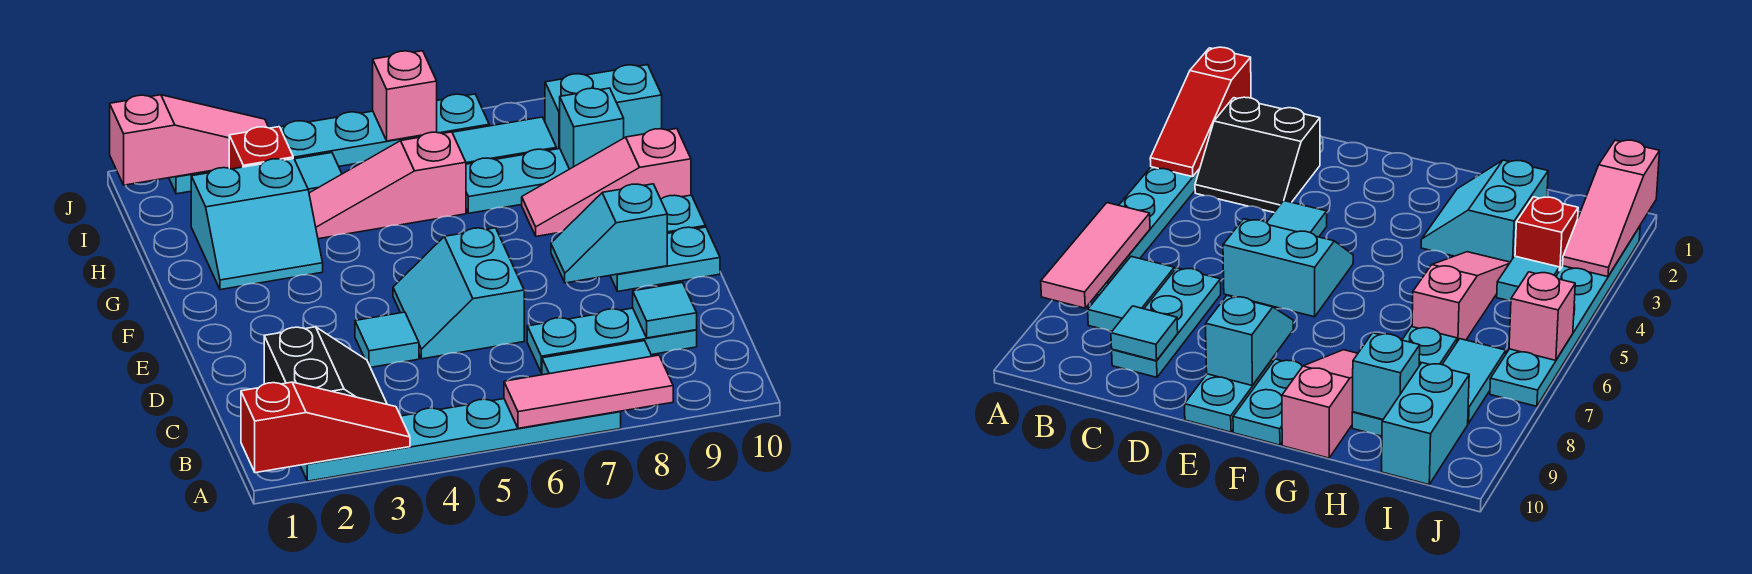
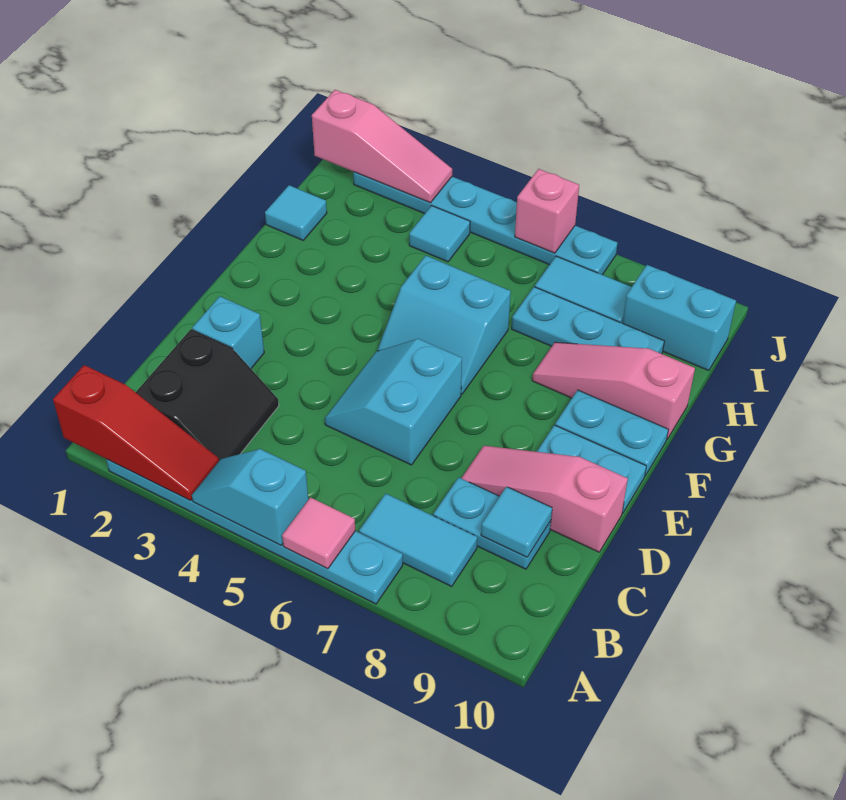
pink 1x3 tile [504,355,673,428] -> pink 1x1 tile [282,497,355,569]
cyan 1x3 plate [527,308,697,373] -> cyan 1x2 plate [433,477,551,569]
cyan 1x1 tile [355,312,419,367] -> cyan 1x1 tile moved to [265,185,327,240]
cyan 1x2 slope [551,184,667,283] -> cyan 1x2 slope moved to [192,449,308,545]
cyan 2x2 slope [191,159,323,290] -> cyan 2x2 slope moved to [377,256,511,394]
pink 1x3 slope [309,132,466,239] -> pink 1x3 slope moved to [461,446,628,552]
cyan 1x1 brick [560,88,624,169] -> cyan 1x1 brick moved to [192,296,264,368]
red 1x1 brick [229,127,293,169] -> none

